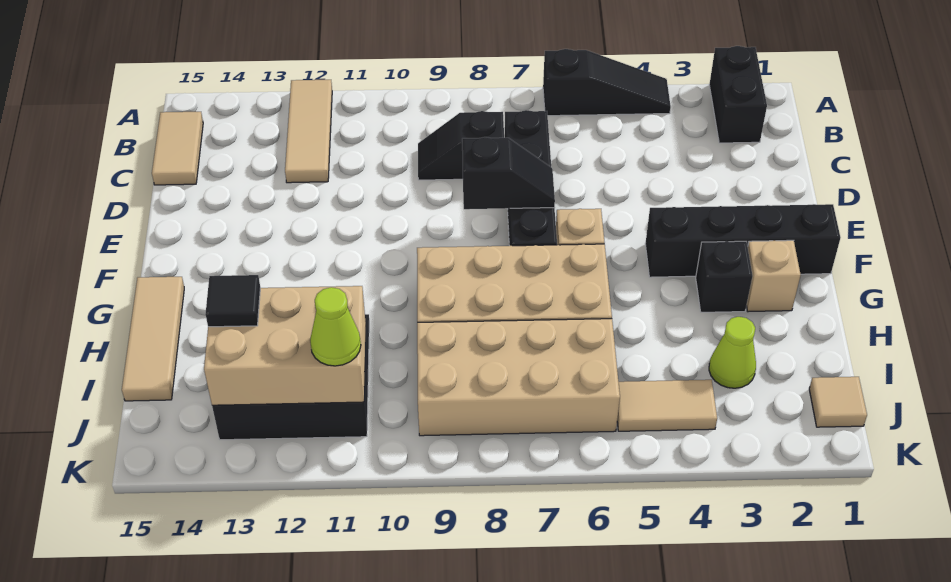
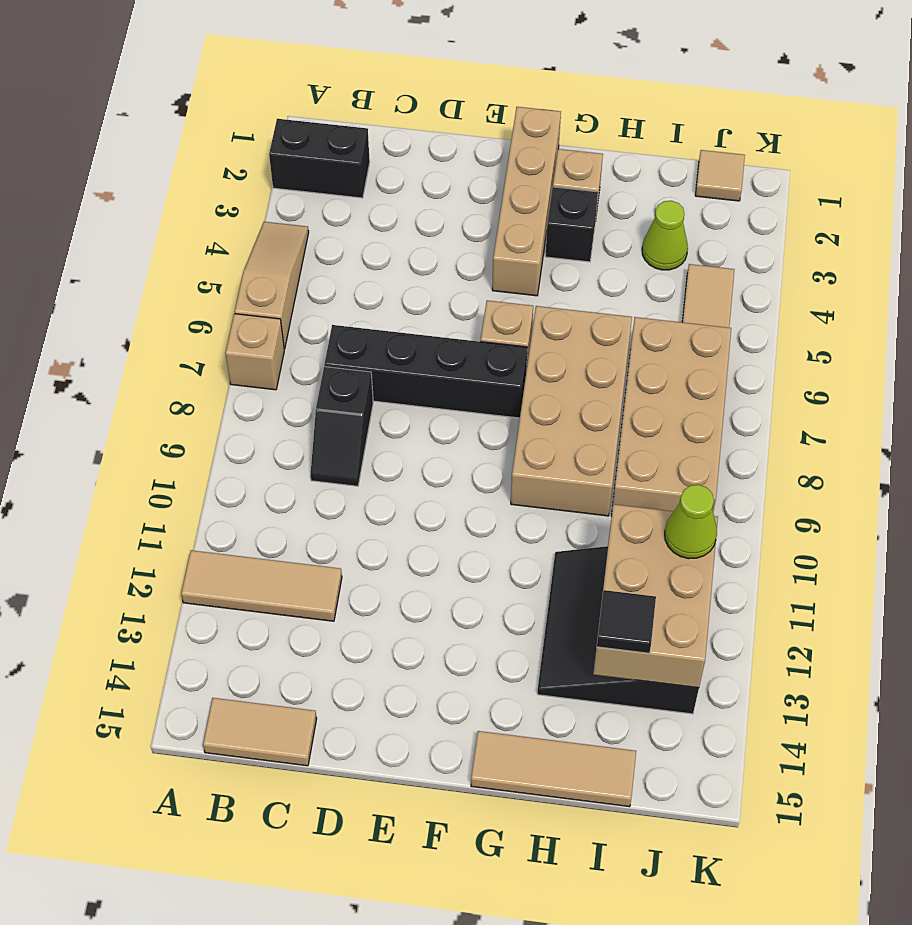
black 1x3 slope [543,49,671,116] -> tan 1x3 slope [235,222,309,349]
none -> tan 1x1 brick [225,314,284,390]
black 1x2 slope [462,137,555,209] -> none
black 1x4 brick [645,204,840,277] -> tan 1x4 brick [492,107,561,296]

